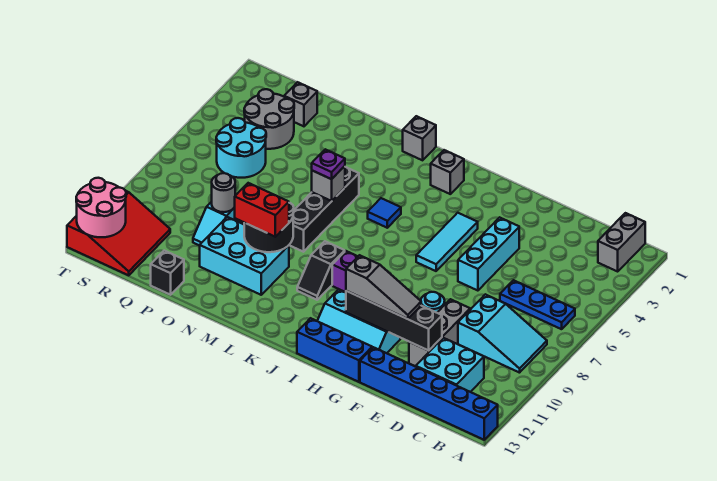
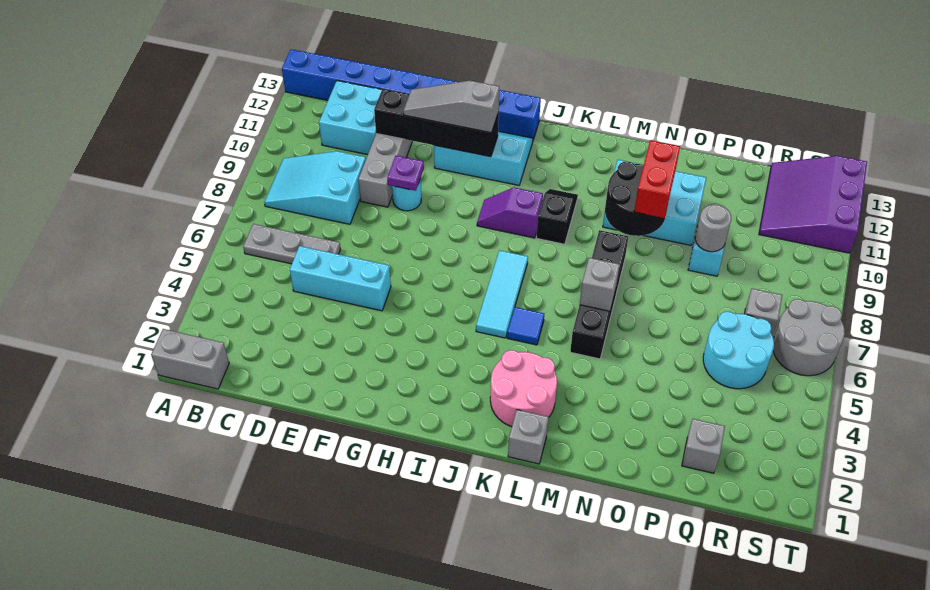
grey 1x2 brick [598,213,645,271] -> grey 1x2 brick turned to [151,329,229,389]
blue 1x3 plate [500,280,575,329] -> grey 1x3 plate [243,224,341,264]
cyan 1x3 brick [458,217,519,291] -> cyan 1x3 brick turned to [290,246,391,311]
cyan 1x3 tile [416,213,478,271] -> cyan 1x3 tile moved to [476,250,528,338]
grey 1x1 brick [431,150,464,194] -> grey 1x1 brick moved to [745,289,782,336]
purple 1x1 plate [312,149,345,179] -> purple 1x1 plate moved to [387,156,424,191]
red 1x2 brick [235,183,289,237] -> red 1x2 brick turned to [634,140,680,218]
black 1x1 brick [151,251,184,295] -> none
grey 2x2 round brick [244,89,294,149] -> grey 2x2 round brick moved to [773,299,845,376]
red 3x3 slope [67,191,170,275] -> purple 3x3 slope [759,156,867,253]
pink 2x2 round brick [76,178,126,237] -> pink 2x2 round brick moved to [490,350,557,427]

